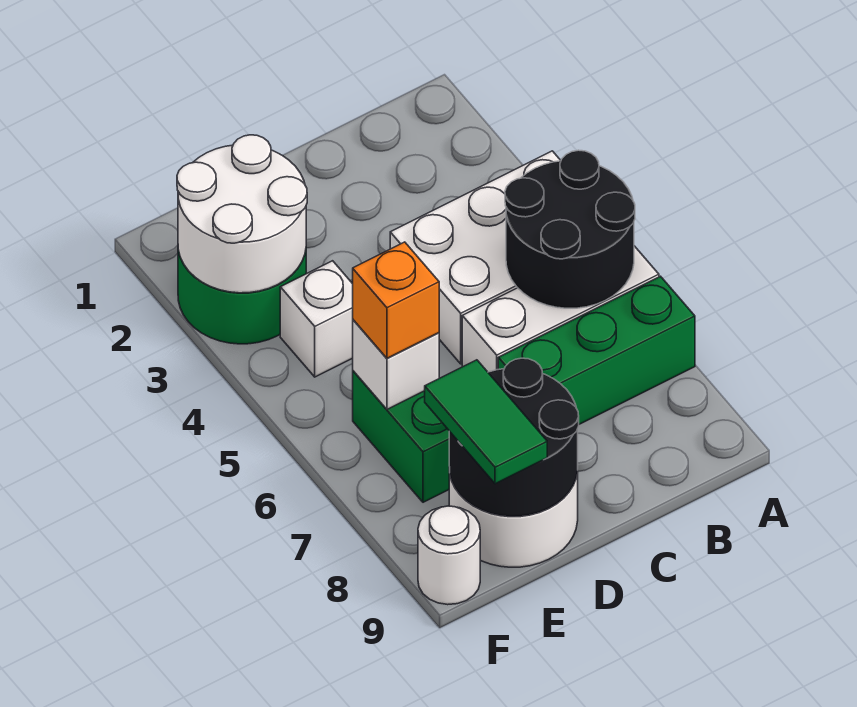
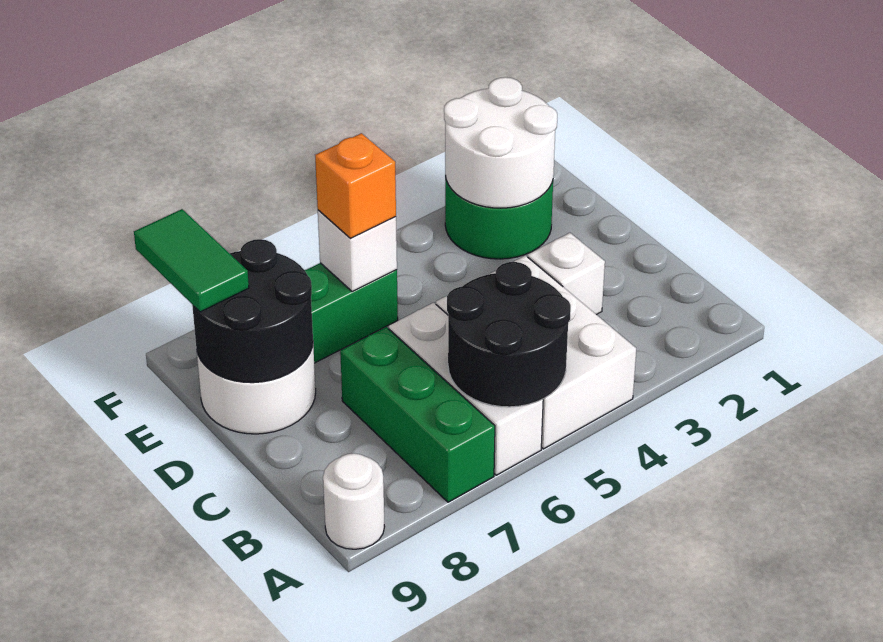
white 1x1 brick [280,261,353,377] -> white 1x1 brick moved to [528,233,605,315]
green 1x2 tile [425,360,547,484] -> green 1x2 tile turned to [134,209,249,312]
white 1x1 round brick [418,506,480,605] -> white 1x1 round brick moved to [323,453,385,549]

